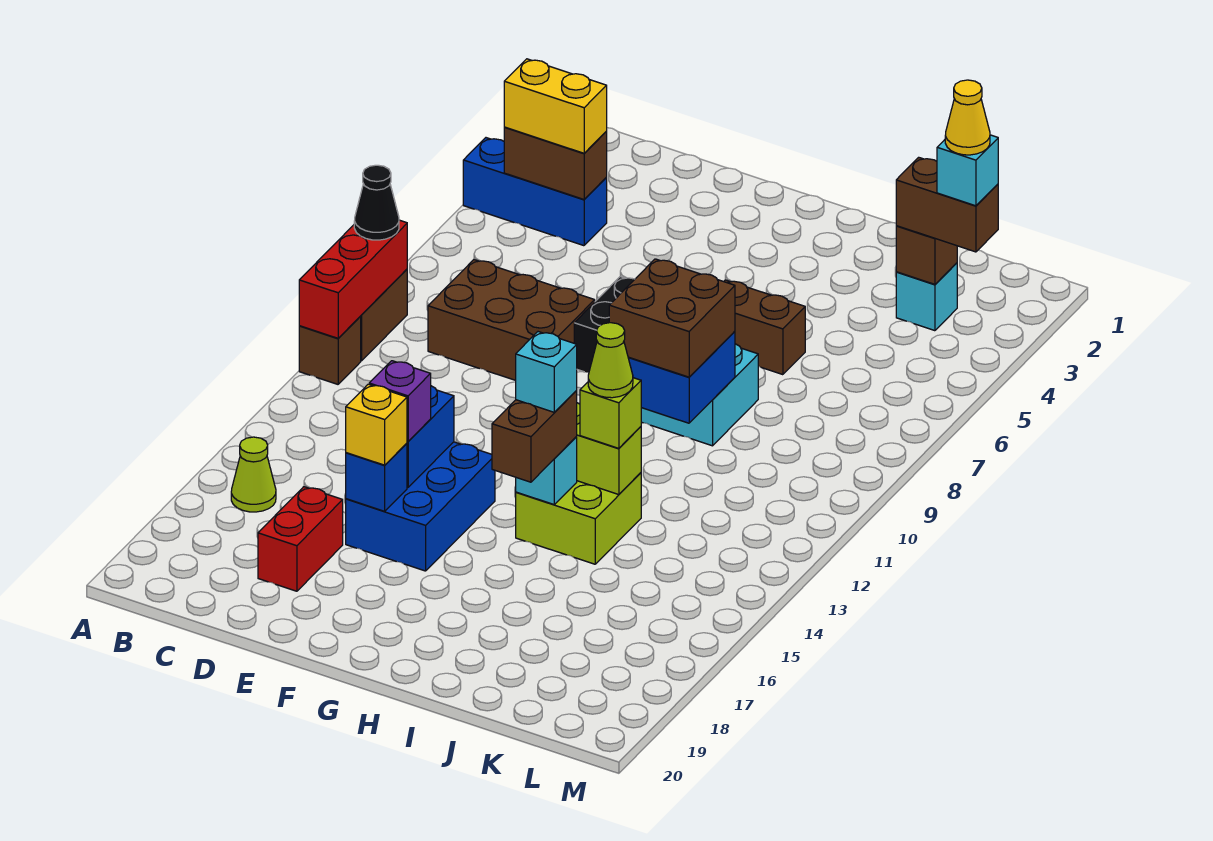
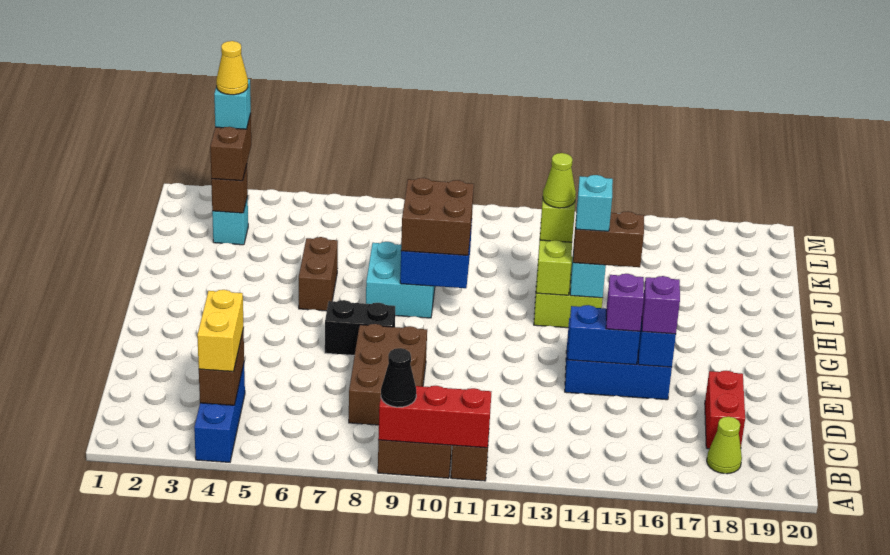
lime 1x1 cone [231,437,276,512] -> lime 1x1 cone moved to [707,417,742,474]
red 1x2 brick [258,487,343,591] -> red 1x2 brick turned to [705,371,745,449]
yellow 1x1 brick [346,384,407,465] -> purple 1x1 brick [642,276,680,334]

